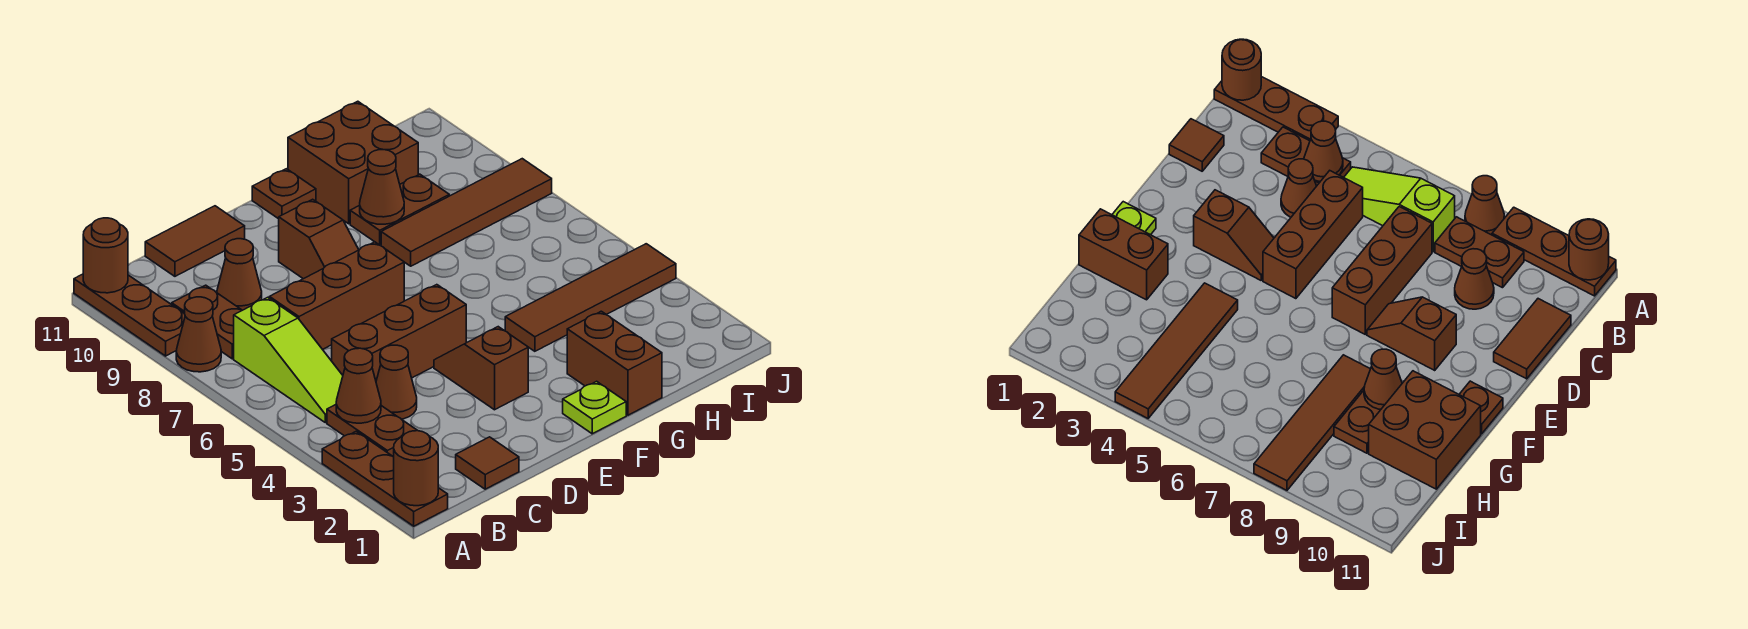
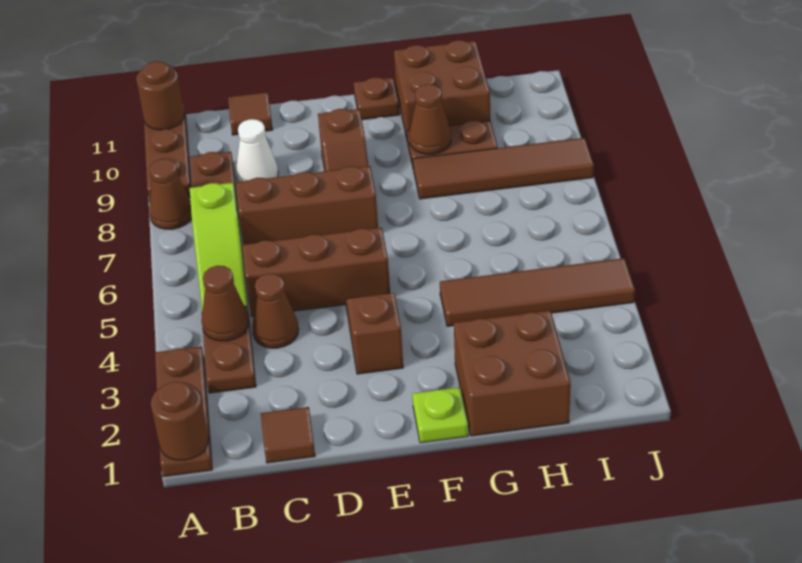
brown 1x1 cone [217,239,262,310] -> white 1x1 cone [236,119,278,182]
brown 1x2 tile [145,206,245,276] -> brown 1x1 tile [228,92,273,135]
brown 1x2 brick [567,311,662,415] -> brown 2x2 brick [454,311,571,436]

